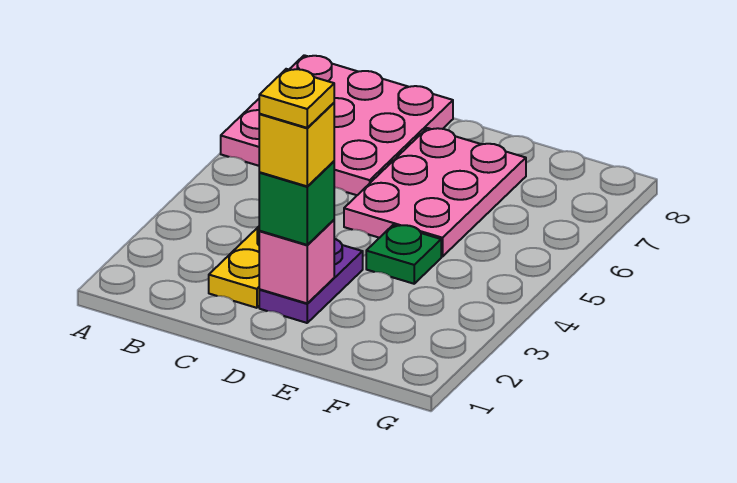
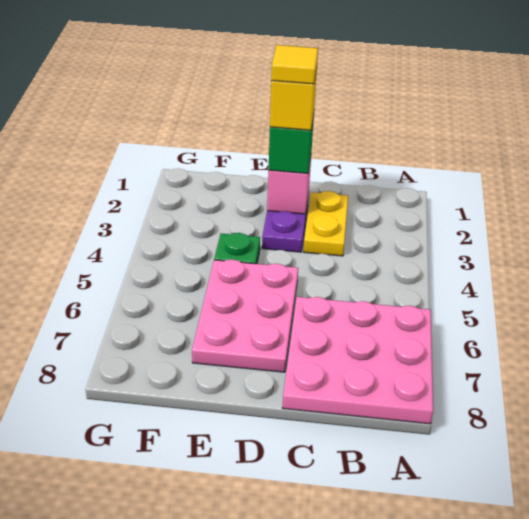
yellow 1x1 plate [259,69,334,128] -> yellow 1x1 tile [271,45,318,84]

